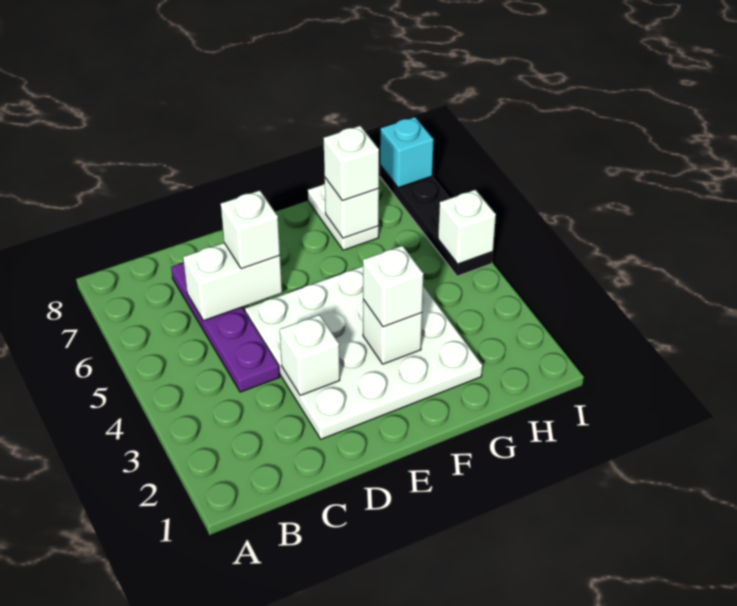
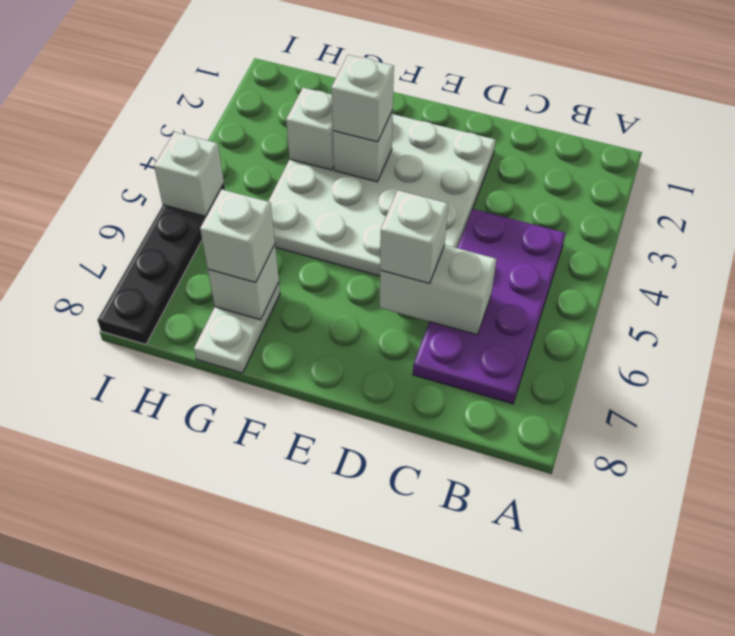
purple 1x4 plate [171,263,280,392] -> purple 2x4 plate [413,209,565,404]
white 1x1 brick [280,315,340,395] -> white 1x1 brick moved to [286,88,334,170]
cyan 1x1 brick [380,117,434,188] -> none

